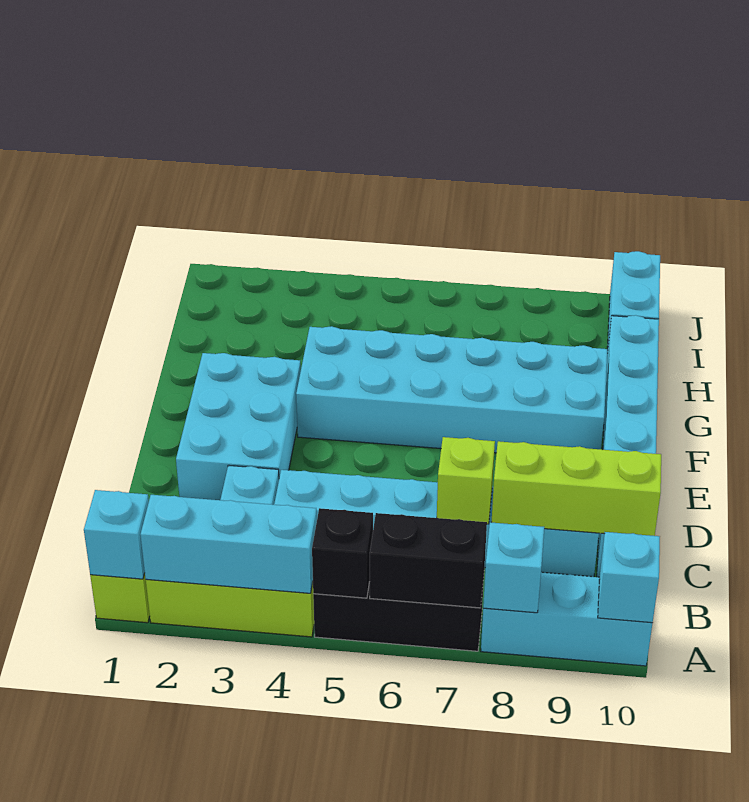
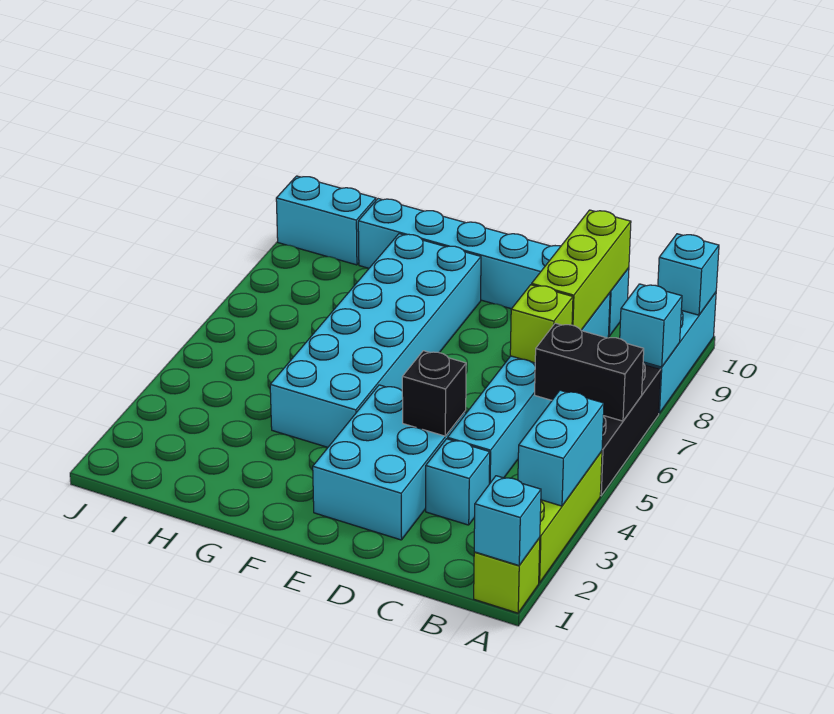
cyan 1x3 brick [140,495,317,593] -> cyan 1x2 brick [518,390,604,506]
black 1x1 brick [312,508,373,598] -> black 1x1 brick moved to [402,351,466,436]
black 1x2 brick [370,513,487,608] -> black 1x2 brick turned to [535,323,644,421]
cyan 2x3 brick [176,353,301,500] -> cyan 2x3 brick turned to [313,385,466,540]

